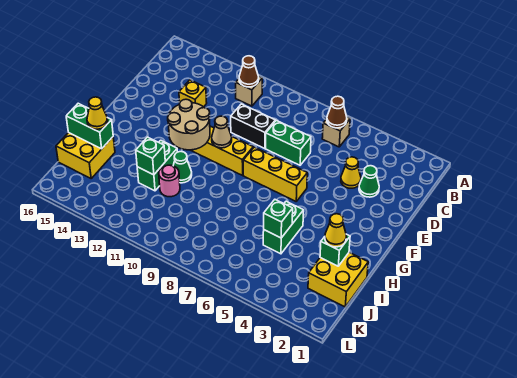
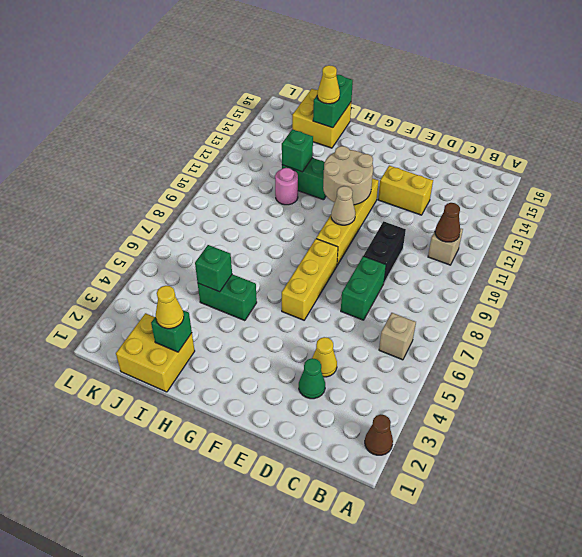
brown 1x1 cone [327,96,347,128] -> brown 1x1 cone moved to [365,414,393,455]
yellow 1x1 brick [179,80,207,107] -> yellow 1x2 brick [378,166,433,215]
green 1x1 cone [173,152,192,183] -> none

